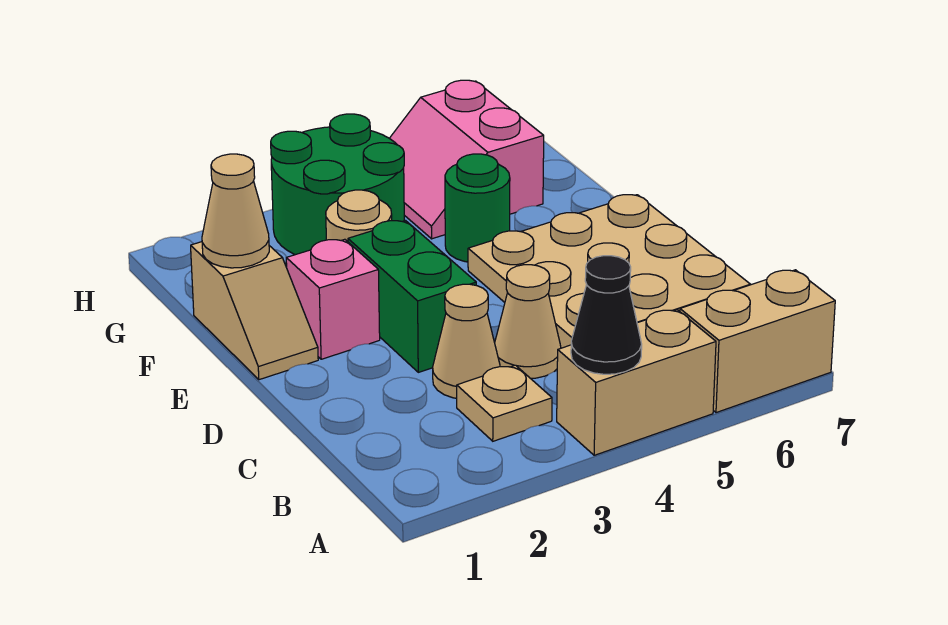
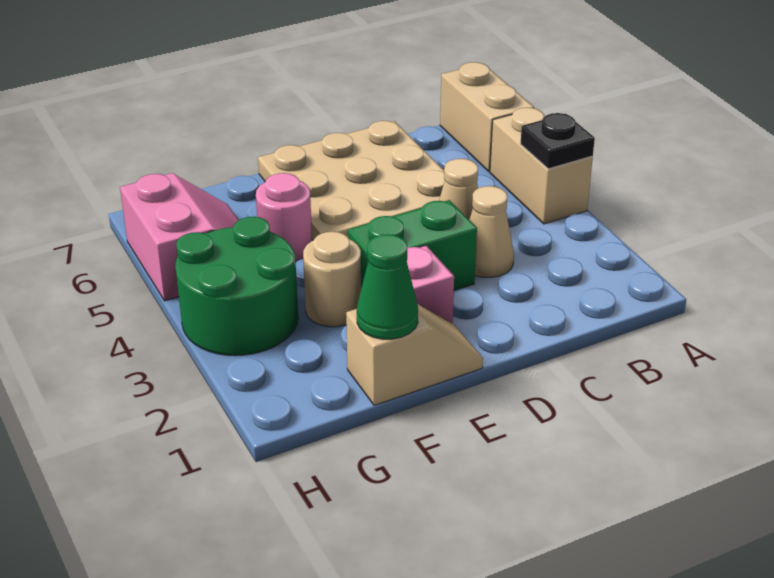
black 1x1 cone [571,256,642,374] -> black 1x1 plate [521,113,595,169]
tan 1x1 plate [457,365,552,441] -> none
tan 1x1 cone [202,154,269,268] -> green 1x1 cone [357,234,418,339]
green 1x1 round brick [445,154,510,262] -> pink 1x1 round brick [256,173,312,262]
pink 2x2 slope [390,80,544,239] -> pink 2x2 slope turned to [120,173,239,301]

